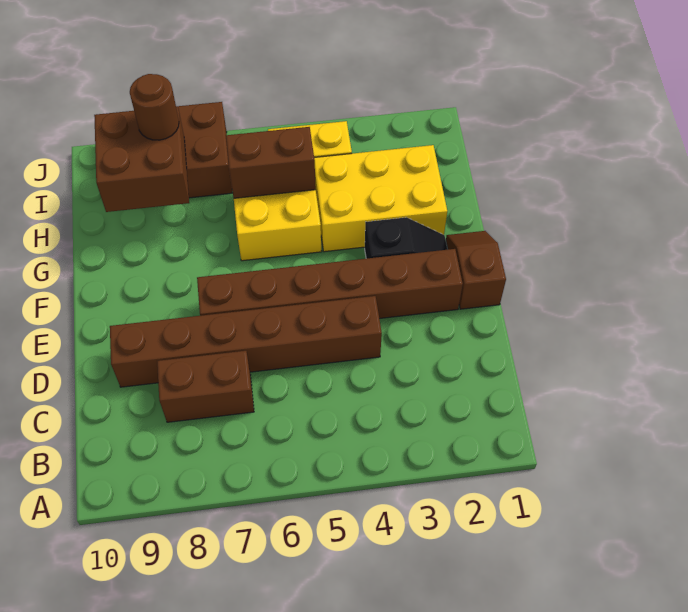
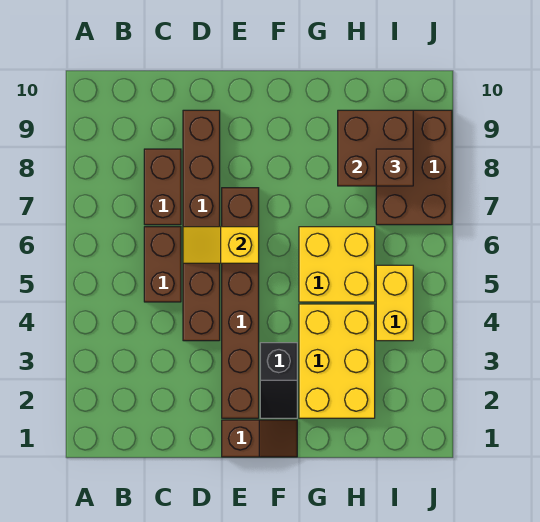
none -> yellow 1x2 slope [183,227,259,263]
brown 1x2 brick [226,127,316,198] -> brown 1x2 brick moved to [144,227,181,302]
brown 1x1 round brick [130,74,179,140] -> brown 1x1 brick [376,149,413,186]

